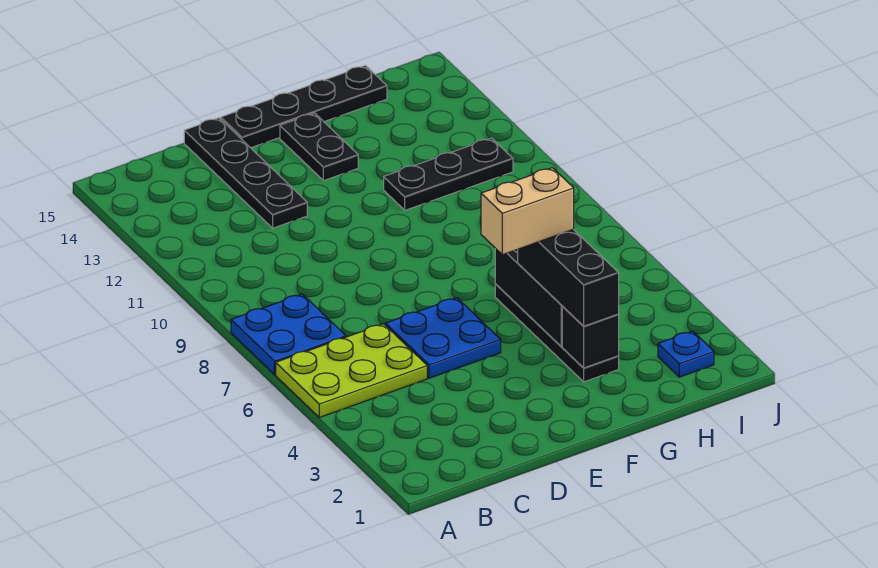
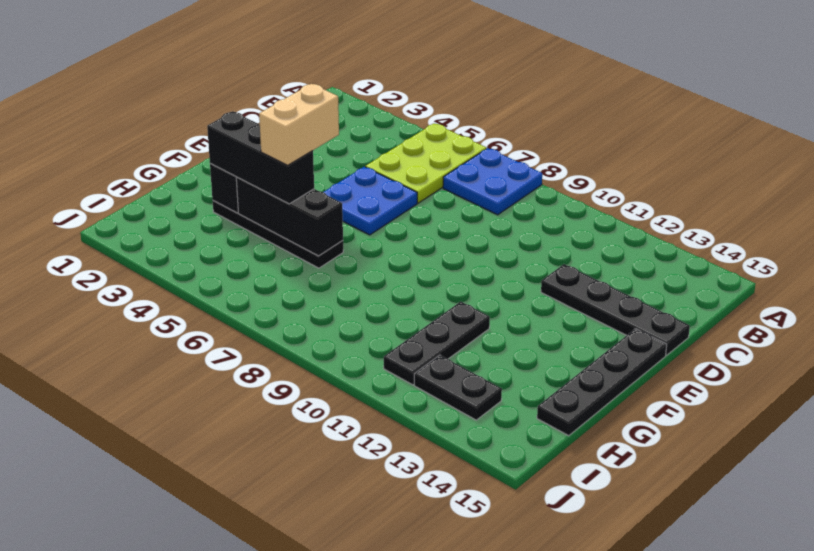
black 1x2 plate [280,113,358,181] -> black 1x2 plate moved to [414,355,502,420]
blue 1x1 plate [658,331,714,377] -> none

